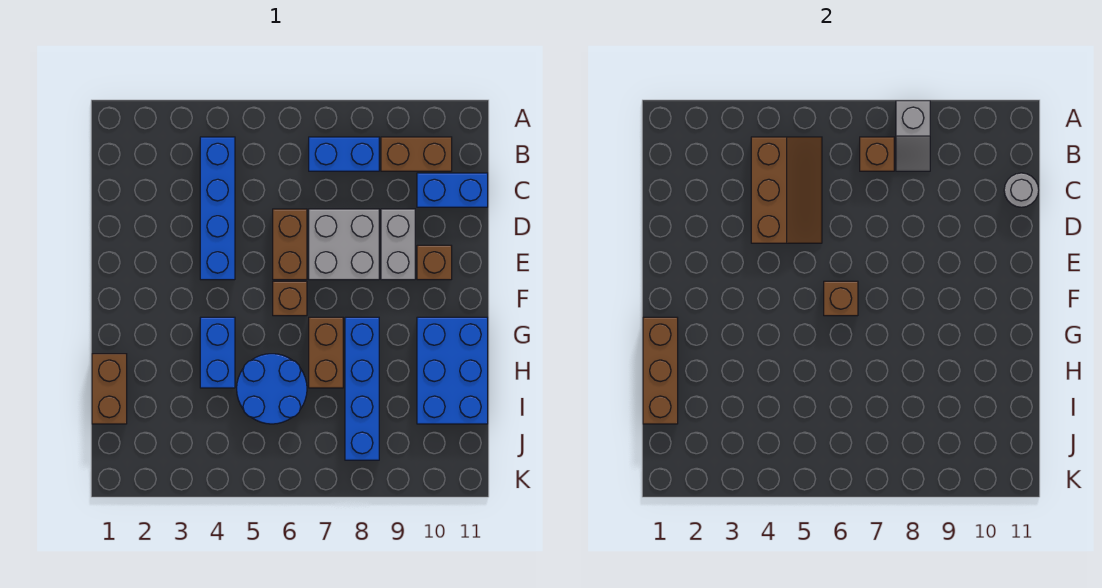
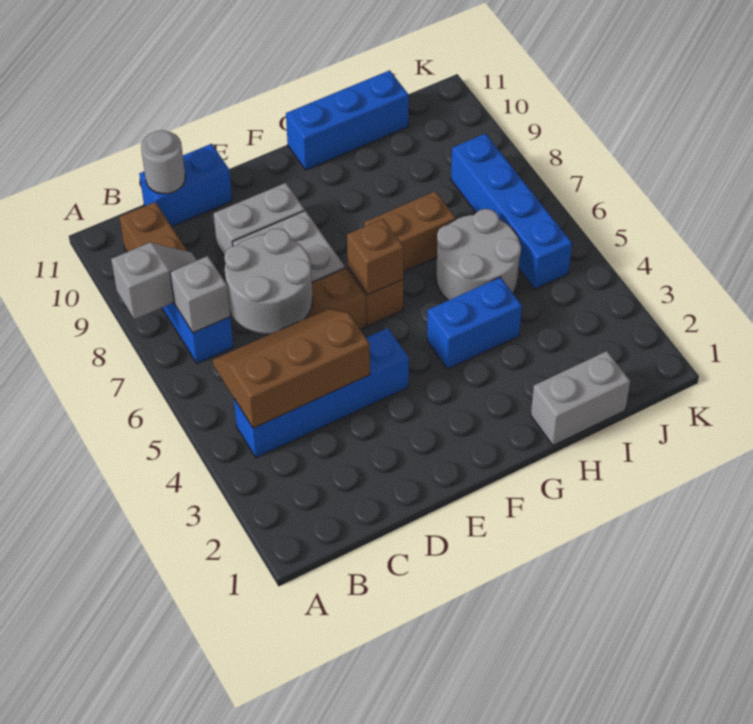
brown 1x1 brick [860,137,894,171] -> grey 1x1 brick [170,256,230,333]
none -> grey 2x2 round brick [224,228,313,334]
blue 1x2 brick [417,173,488,207] -> blue 1x2 brick turned to [139,144,232,226]
brown 1x1 brick [417,245,452,280] -> none
brown 1x3 brick [643,317,678,424] -> none
blue 1x4 brick [345,317,379,460] -> blue 1x4 brick turned to [451,134,572,289]
blue 2x3 brick [417,317,488,424] -> blue 1x3 brick [286,70,409,170]
brown 1x2 brick [92,354,127,424] -> grey 1x2 brick [531,351,630,445]
blue 2x2 round brick [237,354,307,424] -> grey 2x2 round brick [436,209,521,300]

